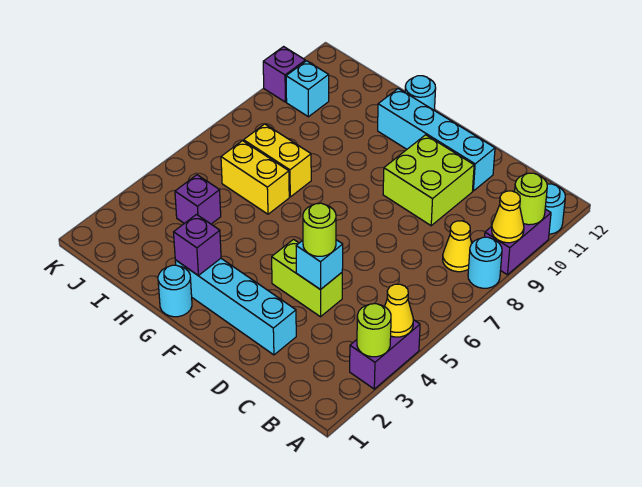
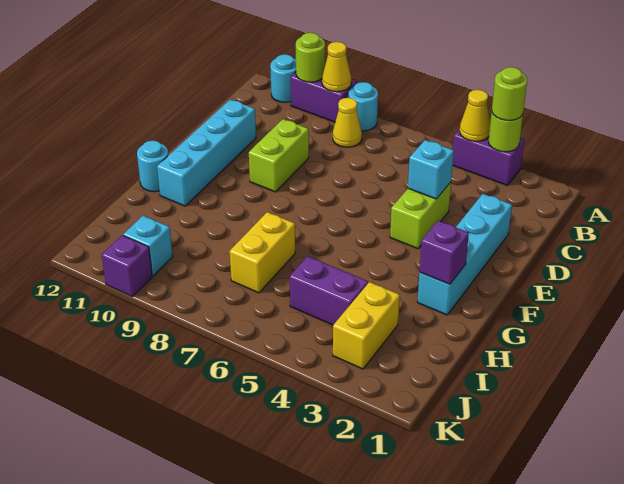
lime 1x1 round brick [303,203,336,256] -> lime 1x1 round brick moved to [492,67,527,120]
lime 2x2 brick [383,135,474,226] -> lime 1x2 brick [249,119,309,192]
cyan 1x1 round brick [158,265,192,317] -> none
yellow 1x2 brick [221,141,289,214] -> yellow 1x2 brick moved to [333,282,400,369]
purple 1x1 brick [175,175,221,224] -> purple 1x2 brick [290,256,368,325]

